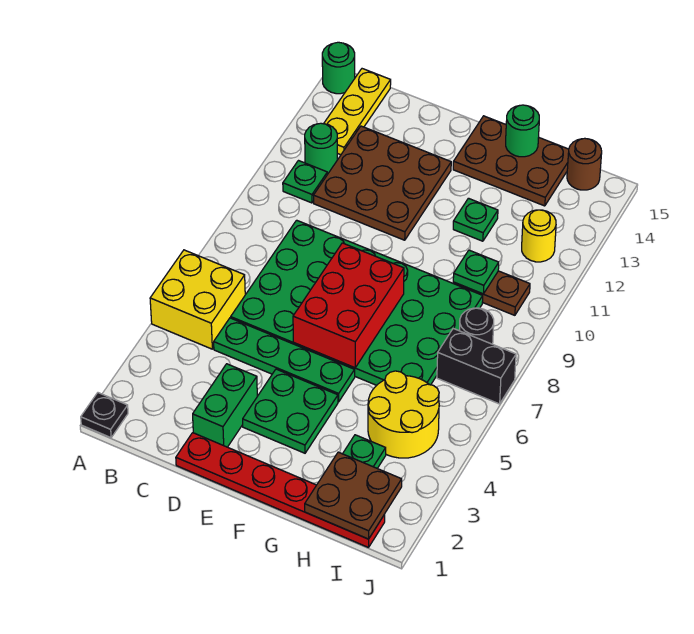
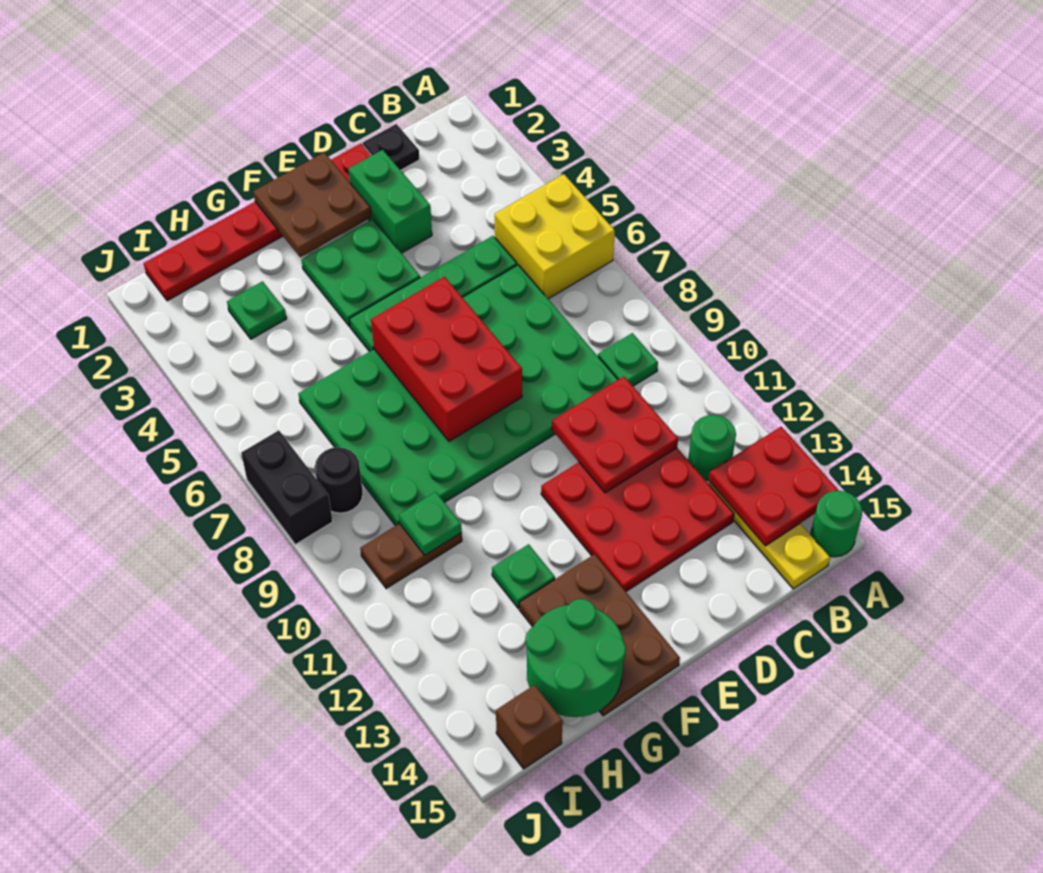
black 1x1 plate [81,393,128,438] -> black 1x1 plate moved to [363,124,419,170]
none -> red 2x2 plate [709,427,839,546]
green 1x1 plate [283,161,327,203] -> green 1x1 plate moved to [598,333,658,386]
none -> red 2x2 plate [552,376,678,493]
brown 3x3 plate [313,126,451,240] -> red 3x3 plate [541,448,734,591]
brown 2x3 plate [453,116,569,206] -> brown 2x3 plate turned to [519,554,680,716]
green 1x1 round brick [506,105,539,157] -> green 2x2 round brick [526,599,626,717]
brown 2x2 plate [305,452,402,539] -> brown 2x2 plate moved to [253,153,371,257]
yellow 2x2 round brick [368,371,439,458] -> none
black 1x2 brick [437,328,516,404] -> black 1x2 brick turned to [241,430,333,544]
yellow 1x1 round brick [522,210,556,262] -> none
brown 1x1 round brick [567,138,602,190] -> brown 1x1 brick [496,685,563,769]

